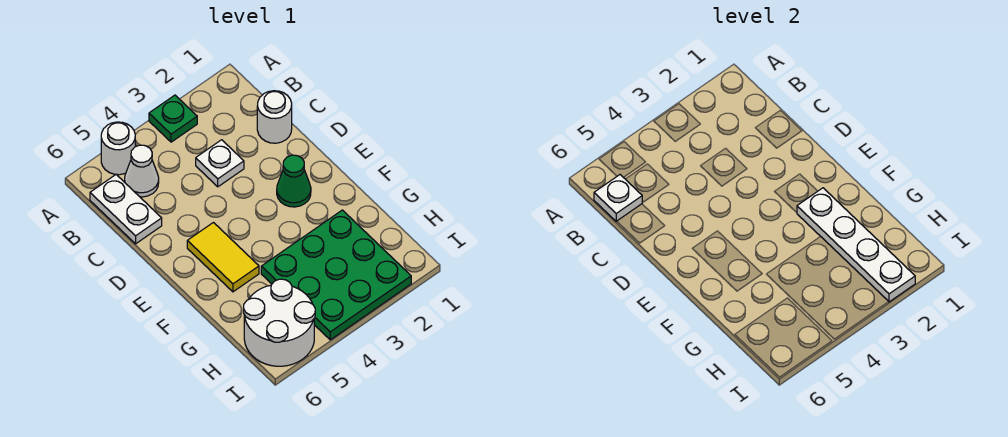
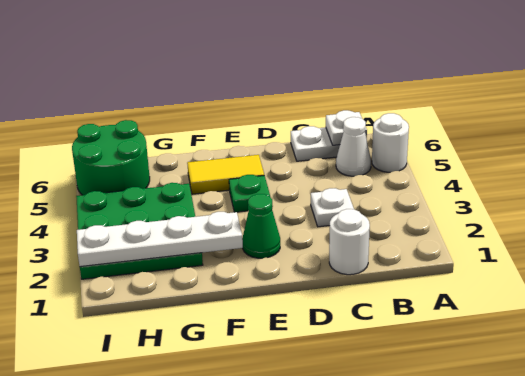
green 1x1 plate [149,95,197,142] -> green 1x1 plate moved to [229,175,270,212]
white 2x2 round brick [243,279,315,366] -> green 2x2 round brick [72,120,150,195]

